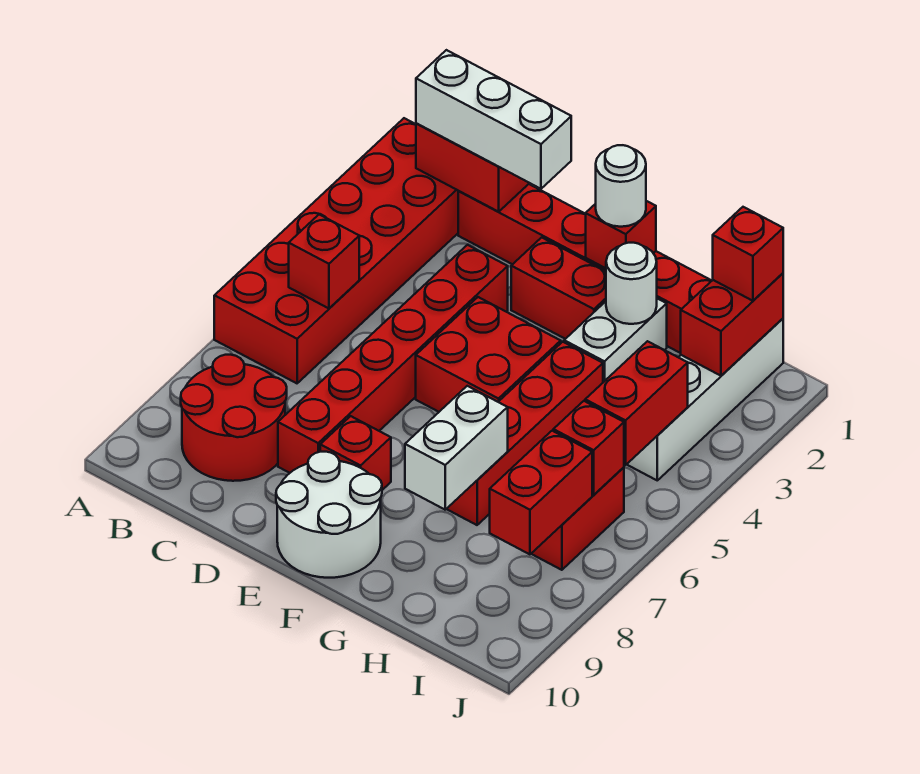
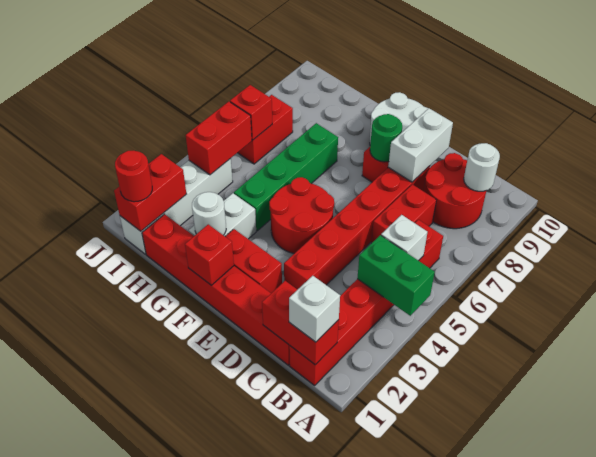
red 2x6 brick [214,118,458,383] -> red 1x6 brick [289,220,443,385]
none -> green 1x2 brick [357,235,435,316]
white 1x3 brick [416,50,571,189] -> white 1x1 brick [289,276,340,342]
red 1x1 brick [289,215,359,308] -> white 1x1 brick [381,215,427,261]
red 2x2 brick [416,297,561,412] -> red 2x2 round brick [269,177,334,253]
none -> green 1x1 round brick [370,114,402,162]
white 1x1 round brick [596,145,646,227] -> white 1x1 round brick moved to [464,143,500,191]
red 1x4 brick [447,342,603,525] -> green 1x4 brick [234,123,338,231]
white 1x2 brick [405,386,508,510] -> white 1x2 brick moved to [388,108,453,182]
red 1x1 brick [713,207,783,301] -> red 1x1 round brick [115,151,152,202]
red 1x2 brick [490,431,592,554] -> red 1x2 brick moved to [371,184,436,243]

